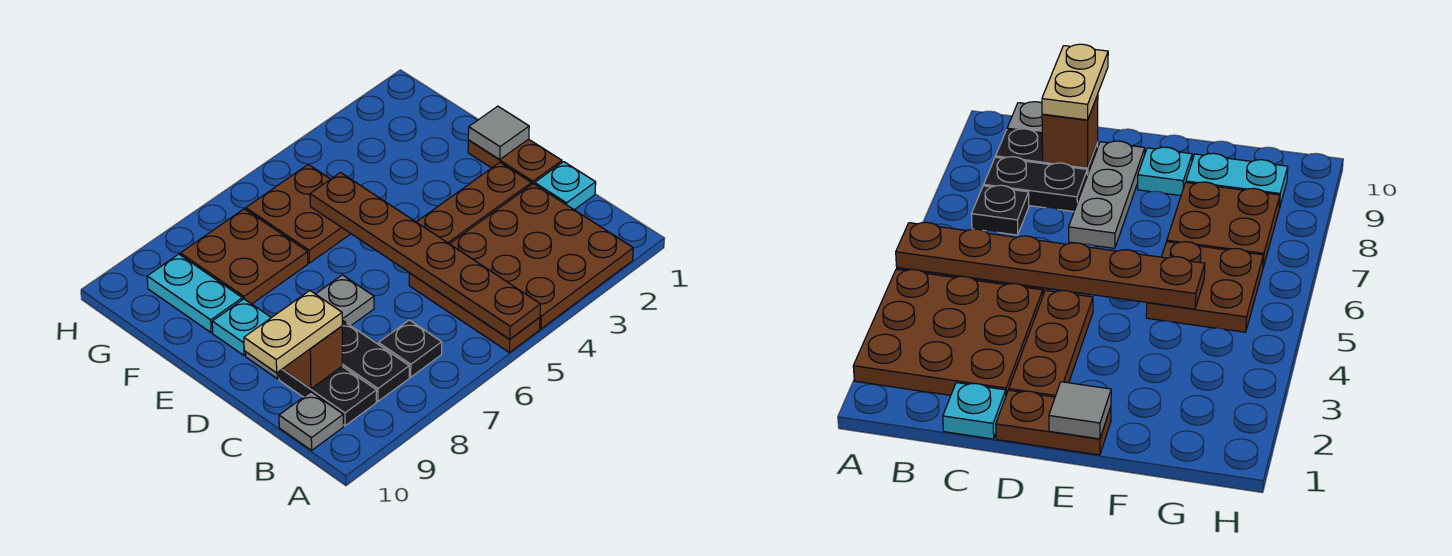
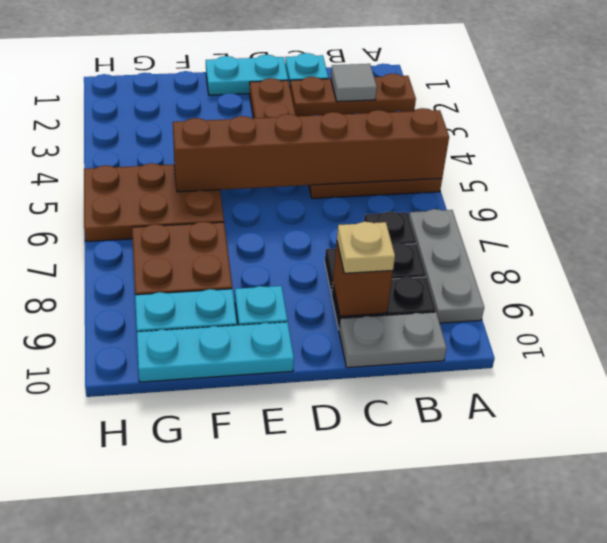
brown 3x3 plate [450,184,633,329] -> brown 1x3 plate [290,74,416,116]
brown 1x6 plate [310,173,540,339] -> brown 1x6 brick [173,108,449,192]
grey 1x1 plate [279,392,343,450] -> grey 1x2 plate [339,312,447,368]
tan 1x2 plate [244,291,342,373] -> tan 1x1 plate [337,222,395,273]
brown 1x2 plate [468,139,562,185] -> cyan 1x2 plate [206,55,288,95]
grey 1x3 plate [246,275,374,379] -> grey 1x3 plate moved to [409,209,484,323]
grey 1x1 tile [468,106,529,160] -> grey 1x1 tile moved to [331,64,377,102]
none -> cyan 1x3 plate [137,322,294,382]
brown 2x2 plate [246,165,351,263] -> brown 2x3 plate [84,163,224,242]

